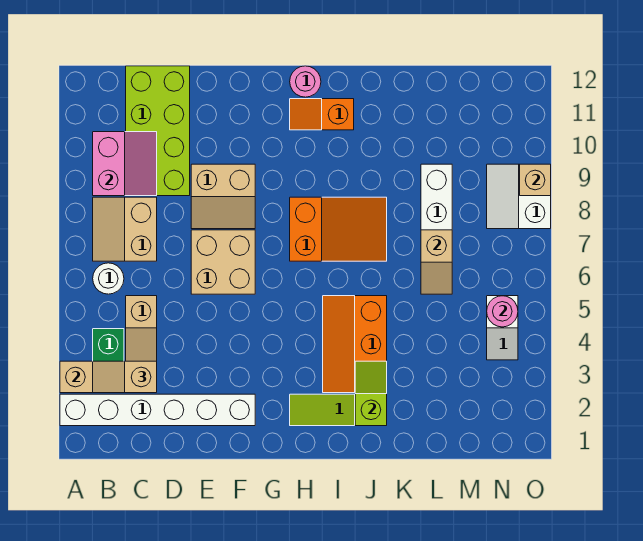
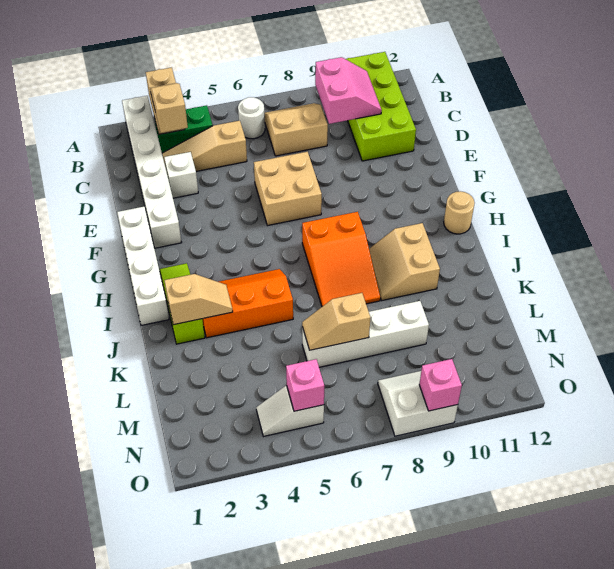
pink 2x2 slope [93,132,157,196] -> pink 2x2 slope turned to [315,57,382,124]
lime 2x4 brick [126,66,190,196] -> lime 2x4 brick turned to [346,52,416,161]
none -> white 1x1 brick [164,152,198,198]
tan 2x2 slope [191,164,255,229] -> tan 2x2 slope moved to [369,223,440,300]
none -> white 1x4 brick [117,207,169,325]
orange 1x2 slope [290,99,354,130] -> none
pink 1x1 round brick [290,66,321,97] -> tan 1x1 round brick [444,191,475,234]
lime 1x2 slope [355,361,387,426] -> tan 1x2 slope [164,274,233,325]
pink 1x1 round brick [487,296,518,327] -> pink 1x1 brick [286,359,324,411]
tan 1x1 brick [520,164,551,196] -> pink 1x1 brick [419,359,462,411]

